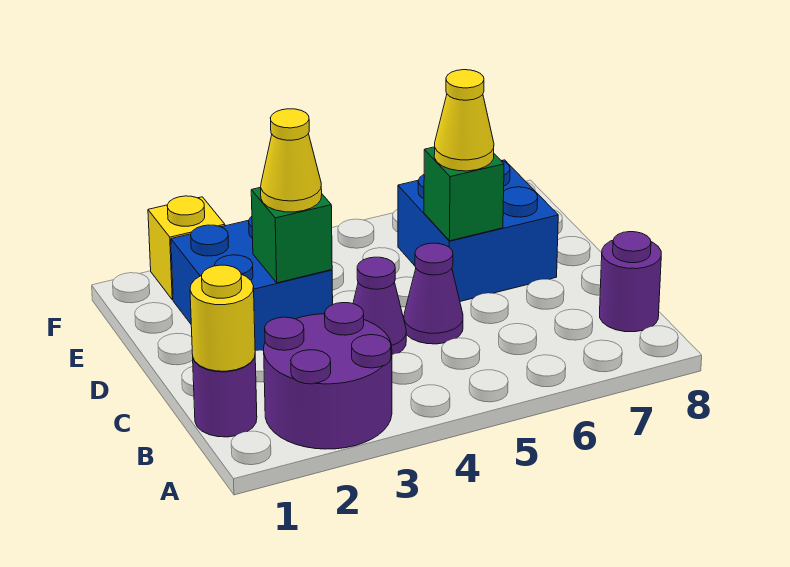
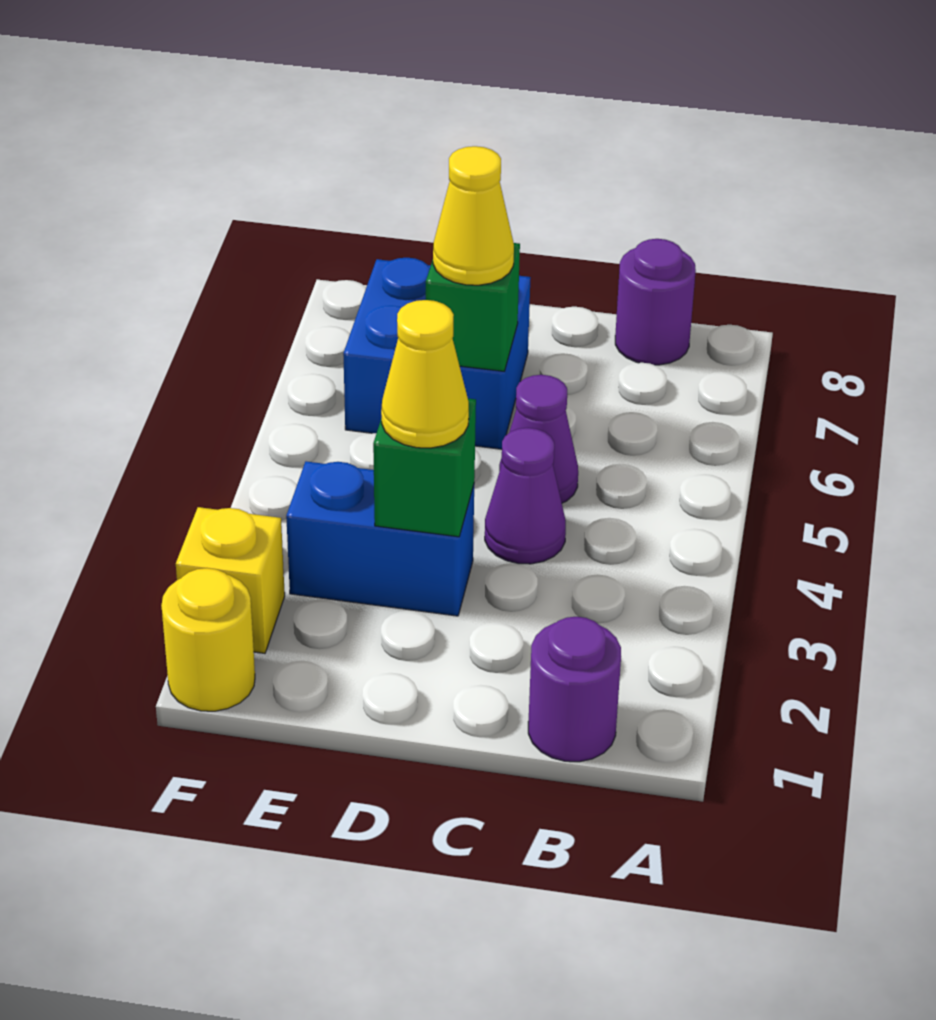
purple 2x2 round brick [264,303,392,449] -> none
yellow 1x1 round brick [190,265,255,371] -> yellow 1x1 round brick moved to [161,568,255,711]
blue 2x2 brick [171,217,333,351] -> blue 1x2 brick [286,461,474,616]

